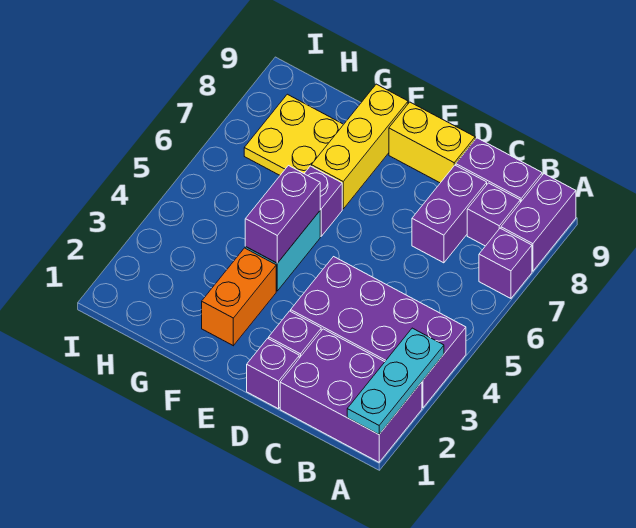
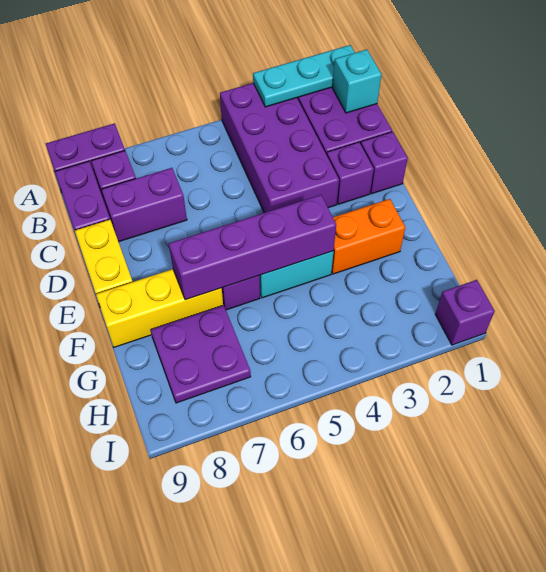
purple 1x1 brick [479,228,532,298] -> purple 1x1 brick moved to [435,280,495,345]
none -> cyan 1x1 brick [333,50,382,113]
purple 1x2 brick [245,166,320,263] -> purple 1x4 brick [169,195,336,300]
yellow 2x2 plate [244,94,344,175] -> purple 2x2 plate [151,305,251,403]

